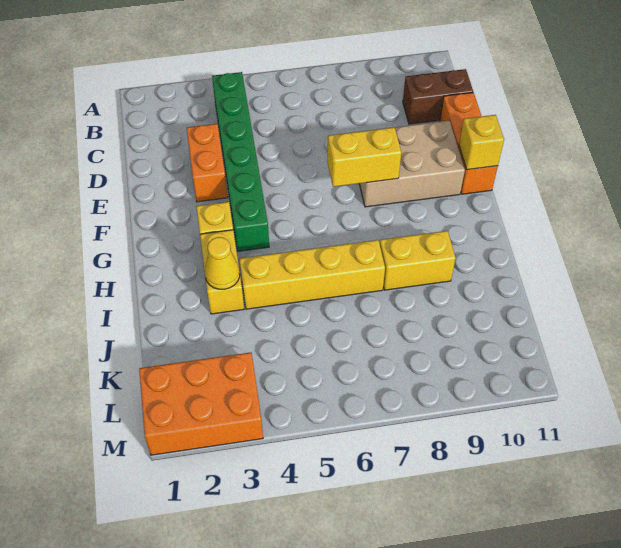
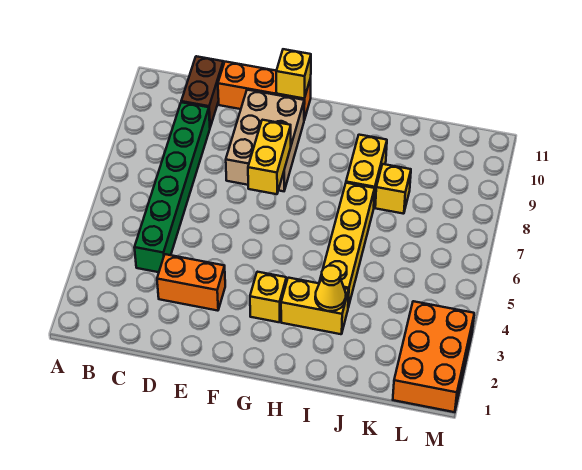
green 1x6 brick [212,72,269,251] -> green 1x6 brick turned to [134,102,210,272]
none -> yellow 1x1 brick [375,164,411,214]

